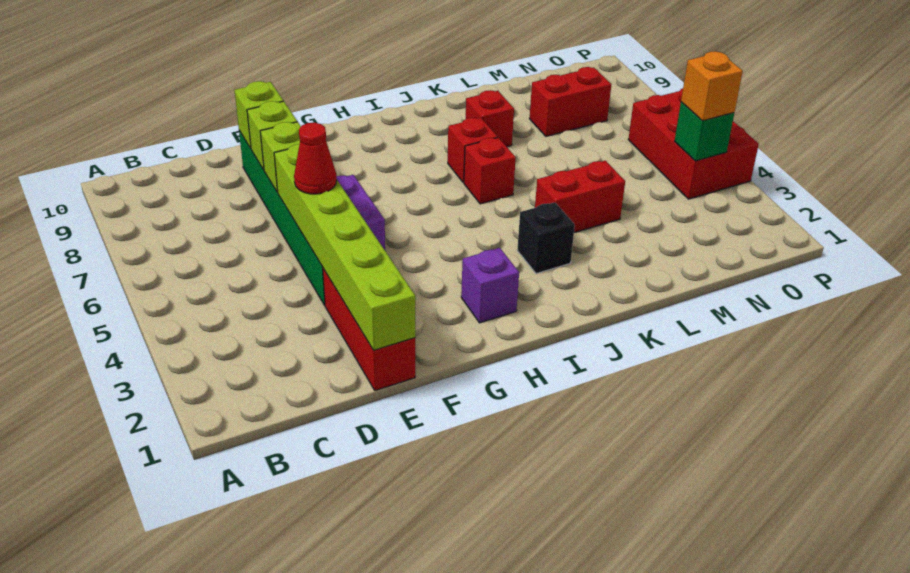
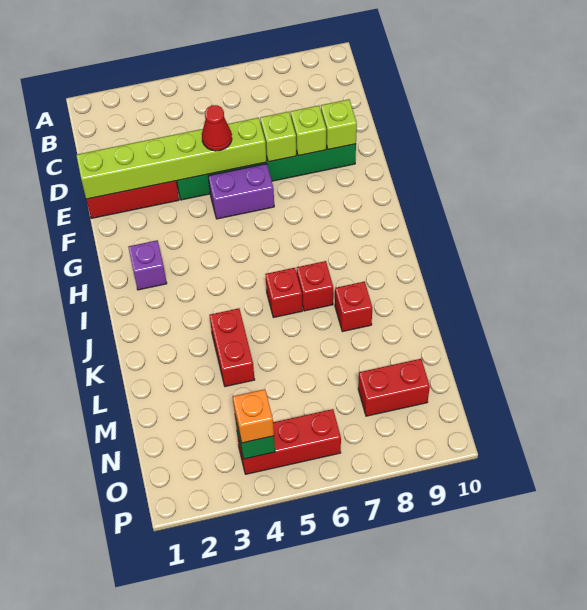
black 1x1 brick [517,202,575,274] -> none
red 1x2 brick [530,67,612,136] -> red 1x2 brick turned to [358,359,430,416]
red 2x3 brick [628,88,759,199] -> red 1x3 brick [237,409,341,474]

